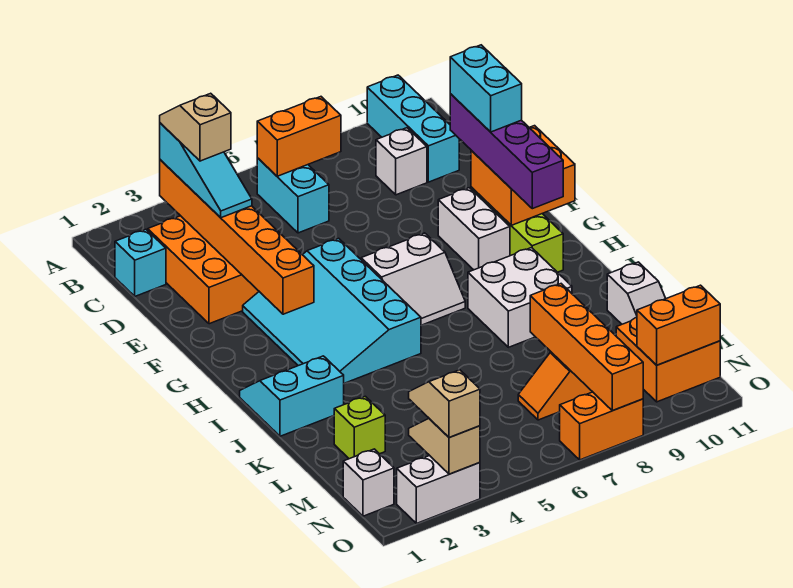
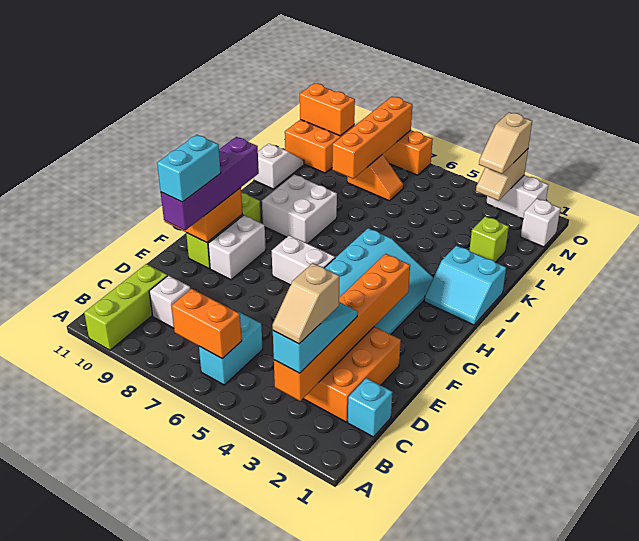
cyan 1x3 brick [367,75,459,182] -> lime 1x3 brick [84,264,168,350]

